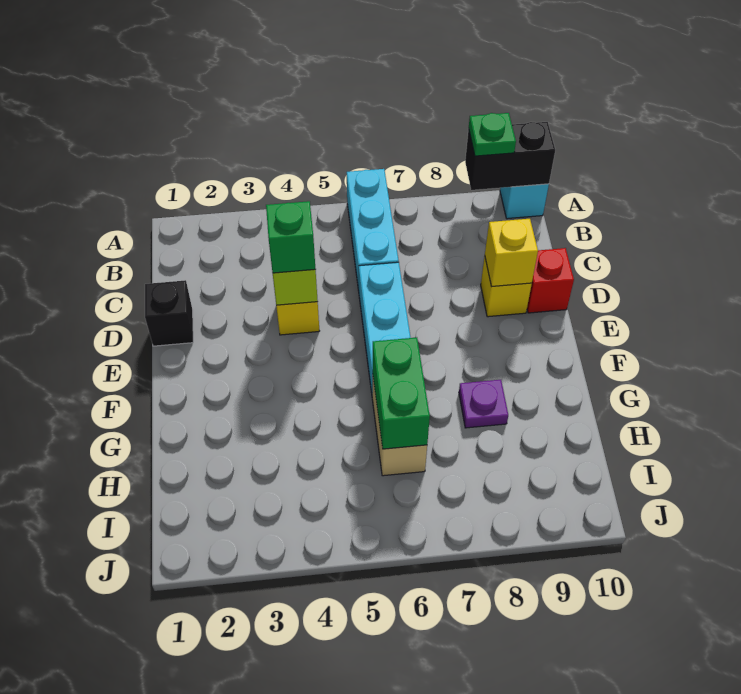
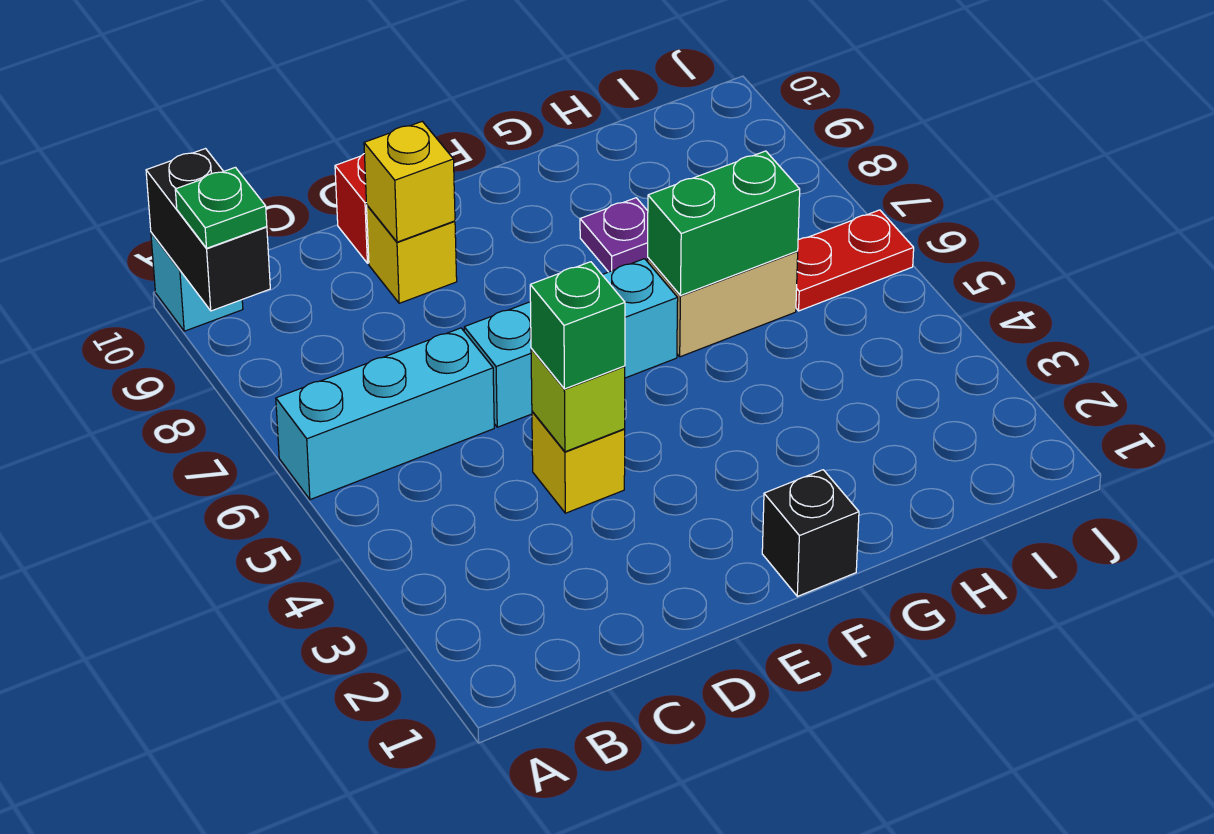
black 1x1 brick [145,280,193,346] -> black 1x1 brick moved to [762,470,859,596]
none -> red 1x2 plate [796,210,914,311]

